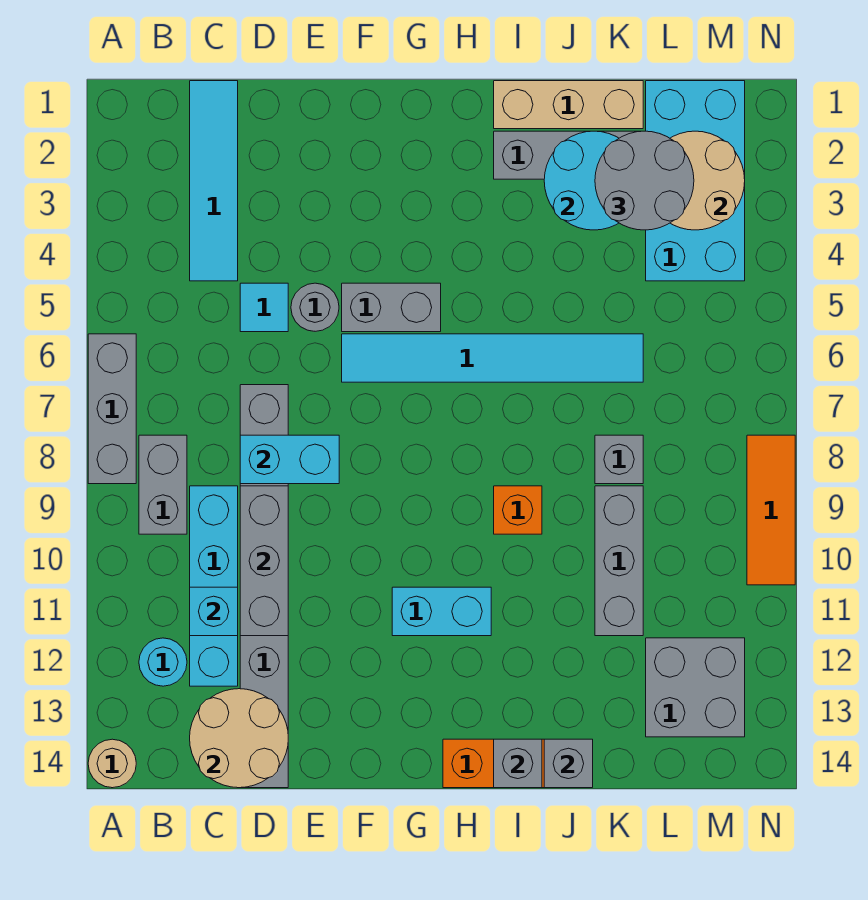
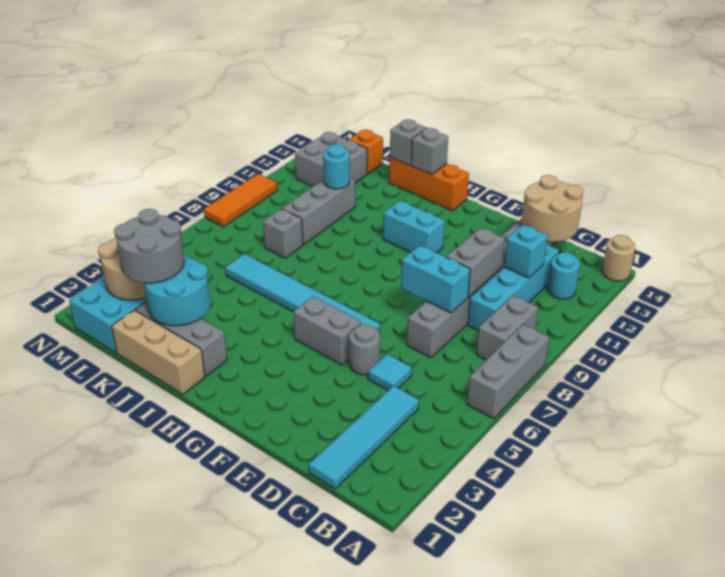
grey 1x3 brick [240,486,288,636] -> grey 1x2 brick [446,228,505,297]
orange 1x1 brick [494,486,542,534] -> orange 1x1 brick moved to [349,130,383,174]
none -> cyan 1x1 round brick [323,145,350,189]

